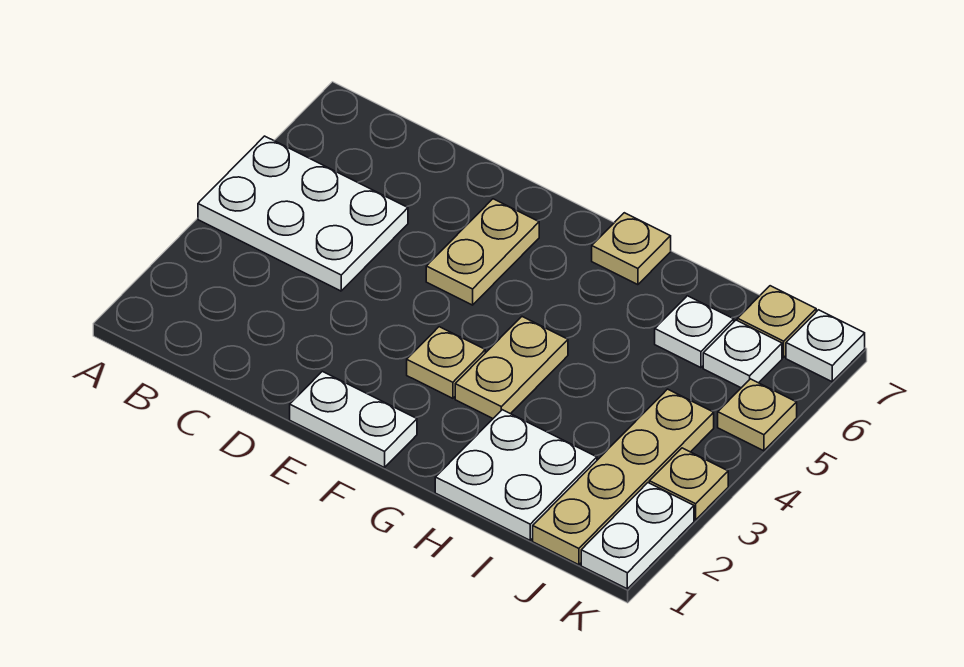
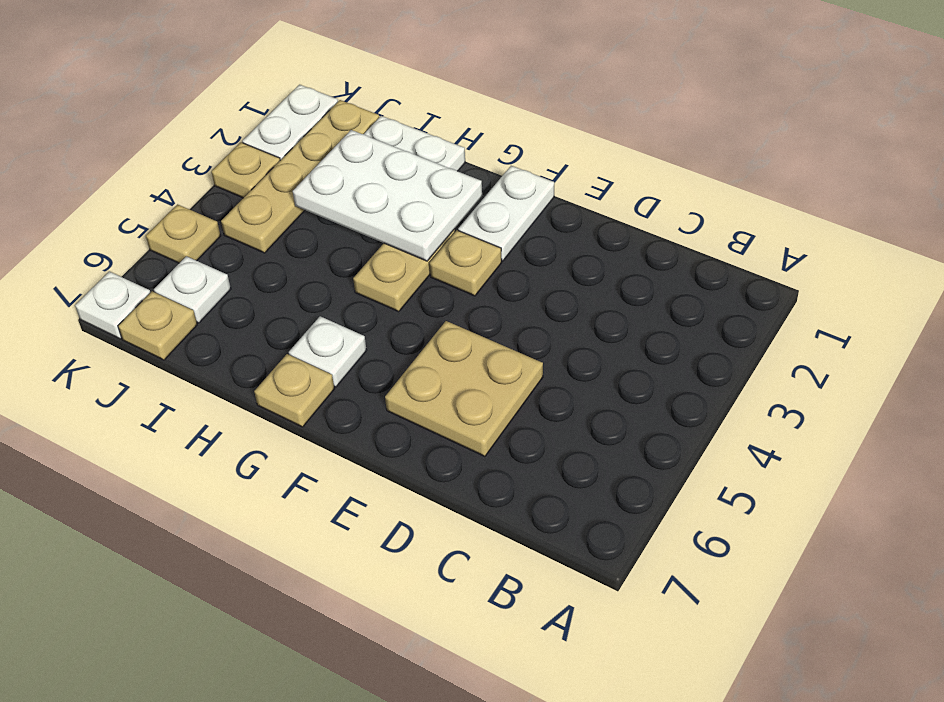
white 2x3 plate [198,136,408,291] -> white 2x3 plate moved to [293,130,482,261]
white 1x2 plate [290,371,417,468] -> white 1x2 plate turned to [458,166,554,261]
tan 1x2 plate [426,199,539,305] -> tan 2x2 plate [385,321,543,456]
white 1x1 plate [655,296,734,368] -> white 1x1 plate moved to [289,316,367,387]

